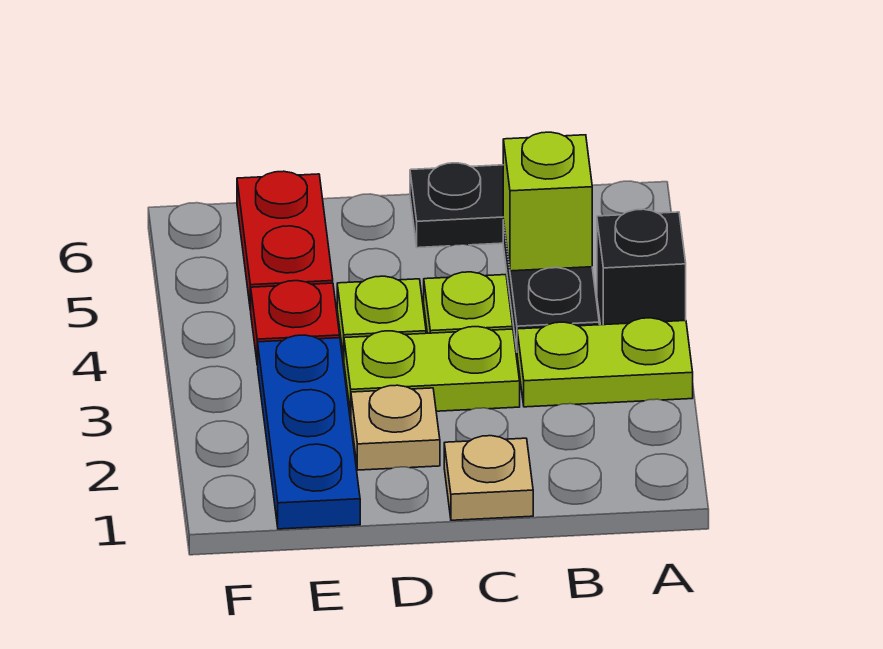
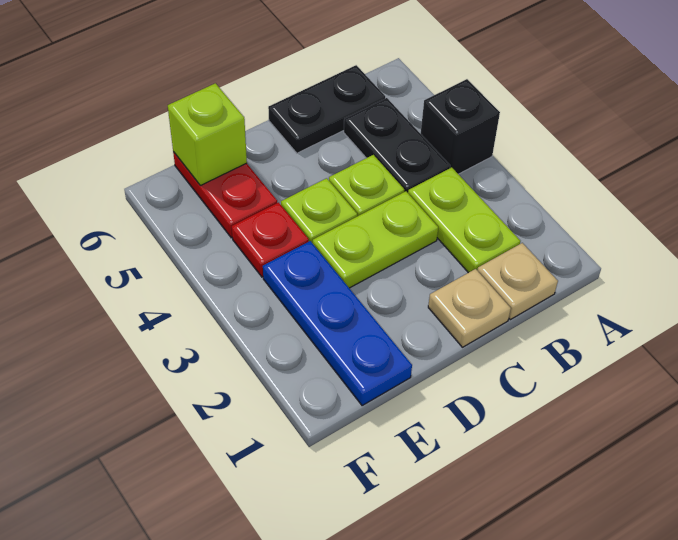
lime 1x2 plate [517,318,693,407] -> lime 1x2 plate turned to [408,167,520,273]
lime 1x1 brick [503,132,592,271] -> lime 1x1 brick moved to [168,83,247,186]
tan 1x1 plate [351,385,440,470] -> tan 1x1 plate moved to [477,243,558,320]

